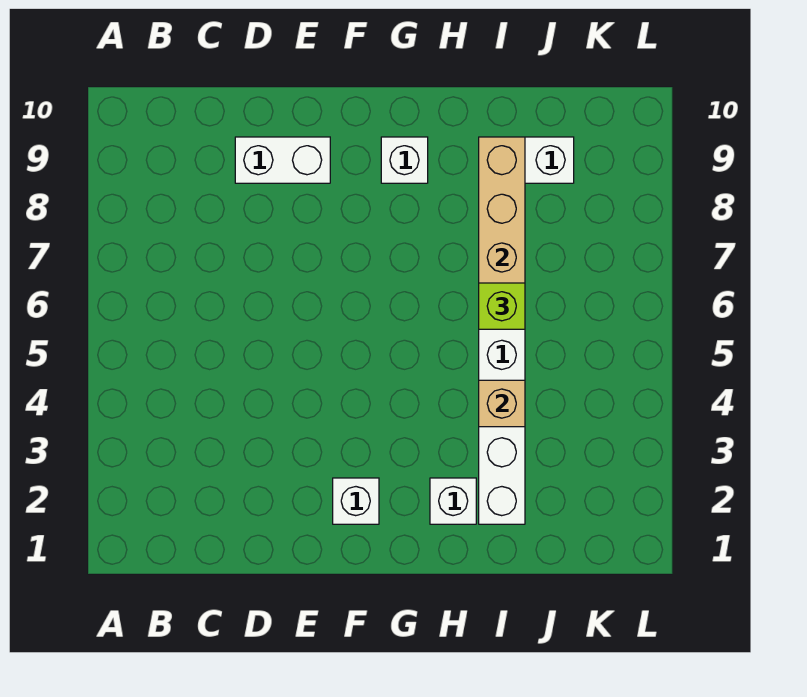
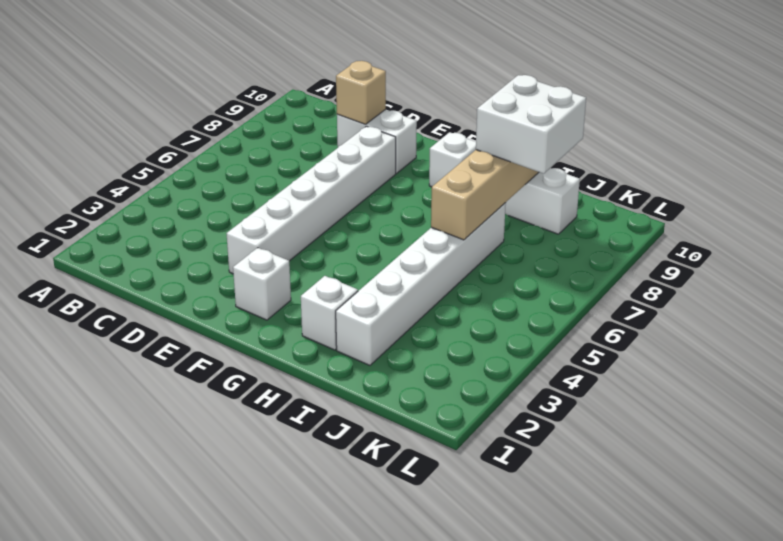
none -> white 1x6 brick [226,126,396,274]
tan 1x1 brick [479,380,525,427] -> tan 1x1 brick moved to [336,61,386,124]
lime 1x1 brick [479,283,525,329] -> none
none -> white 2x2 brick [476,75,586,174]

